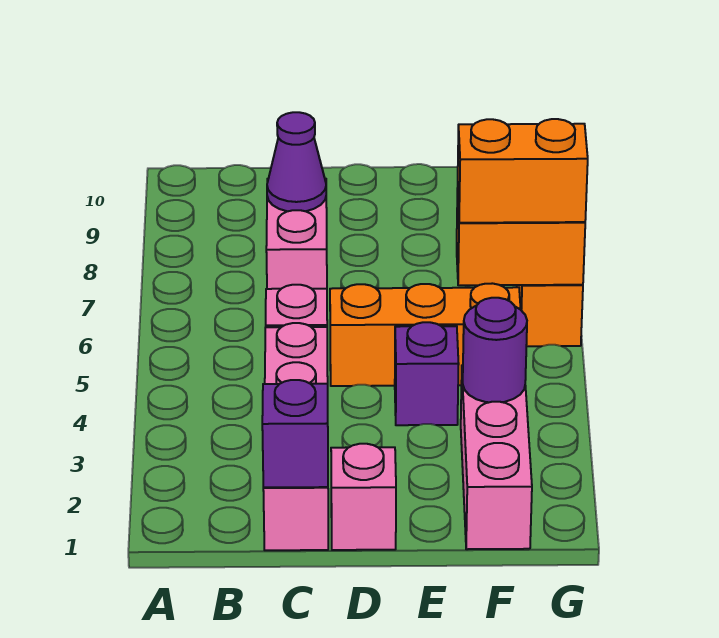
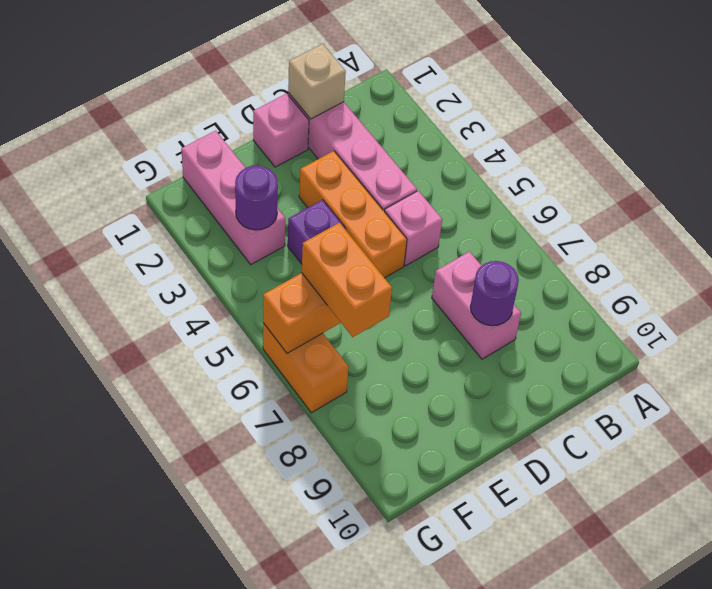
purple 1x1 brick [262,380,328,487] -> tan 1x1 brick [288,44,346,119]
purple 1x1 cone [267,112,326,211] -> purple 1x1 round brick [470,261,519,326]
orange 1x3 brick [330,283,521,386] -> orange 1x3 brick turned to [299,151,407,278]
orange 1x2 brick [457,119,588,223] -> orange 1x2 brick turned to [302,223,392,337]

